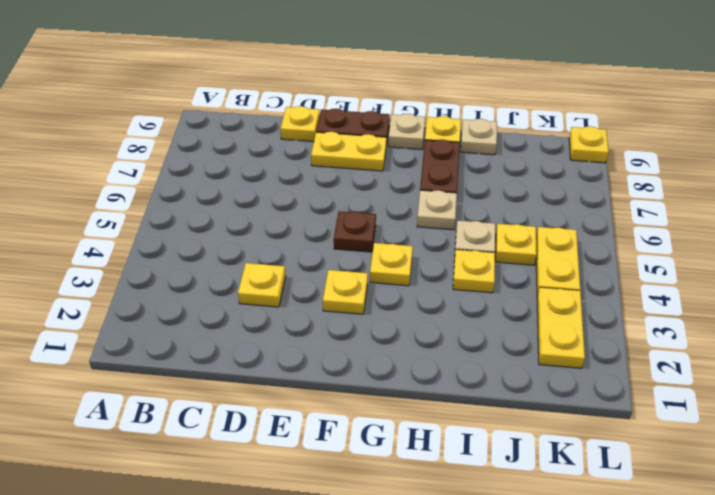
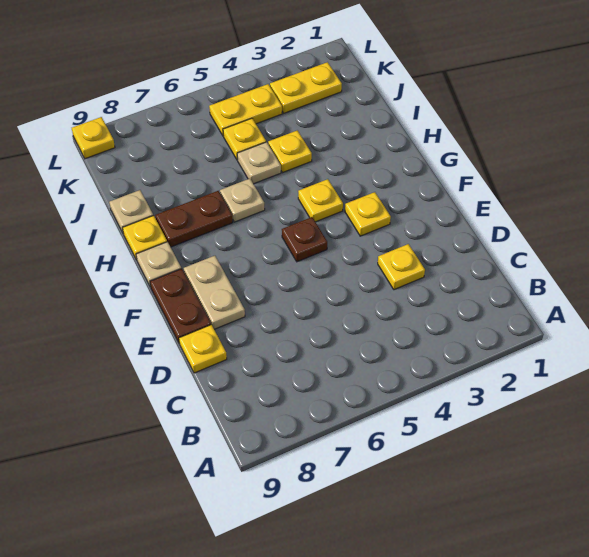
yellow 1x2 plate [311,132,387,171] -> tan 1x2 plate [184,256,245,329]

